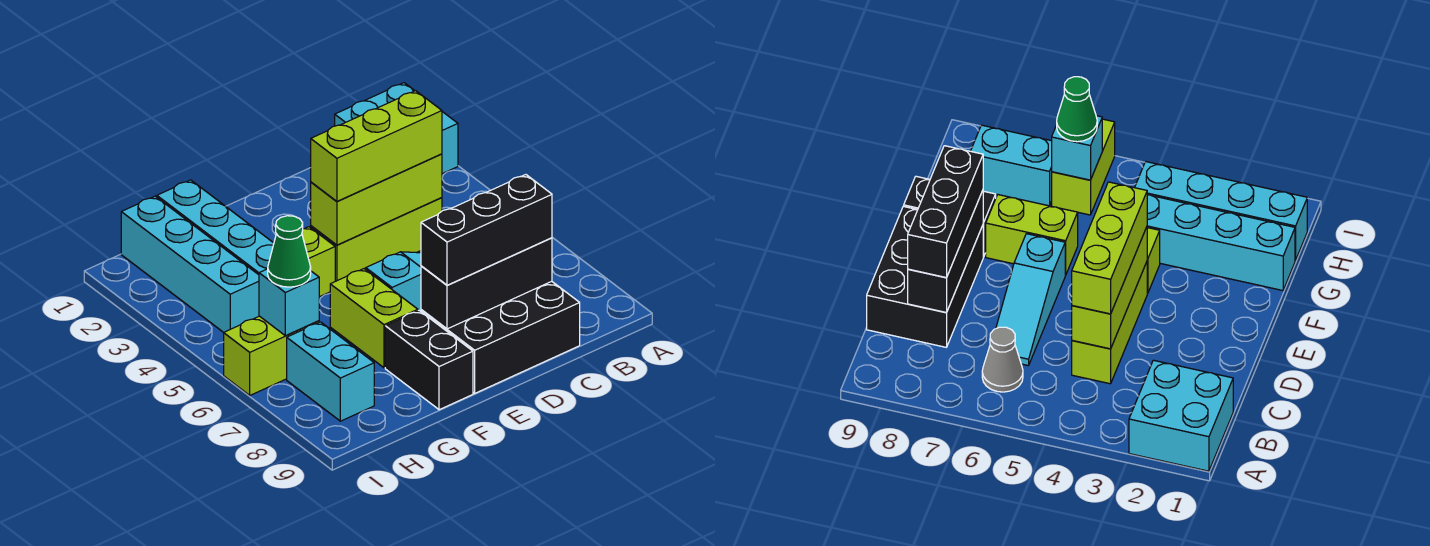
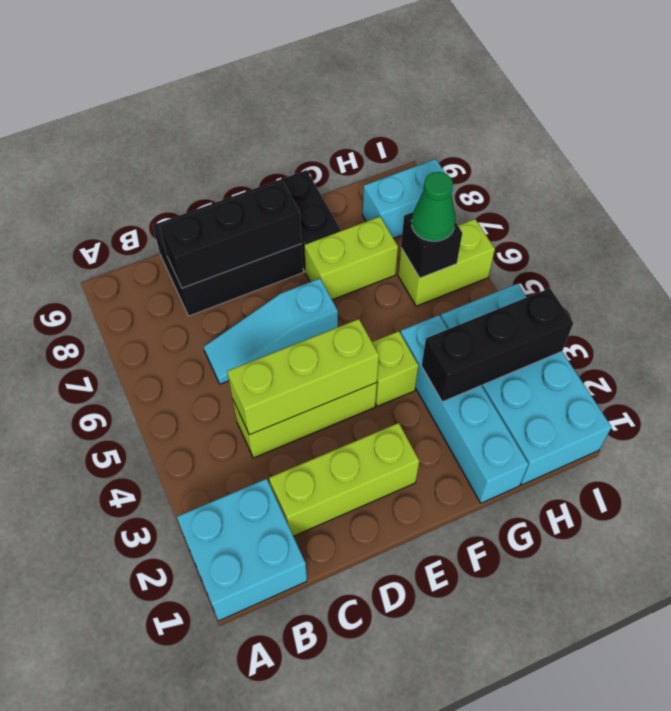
grey 1x1 cone [982,327,1023,392] -> none
lime 1x3 brick [311,91,442,202] -> lime 1x3 brick moved to [269,423,419,536]
black 1x3 brick [421,175,552,285] -> black 1x3 brick moved to [422,288,573,402]
lime 1x2 brick [330,269,418,368] -> lime 1x2 brick turned to [304,217,398,300]
cyan 1x4 brick [121,196,259,332] -> cyan 2x4 brick [441,284,611,485]
cyan 1x1 brick [259,269,319,336] -> black 1x1 brick [401,212,462,278]
cyan 1x2 brick [287,322,374,421] -> cyan 1x2 brick turned to [363,159,454,238]

